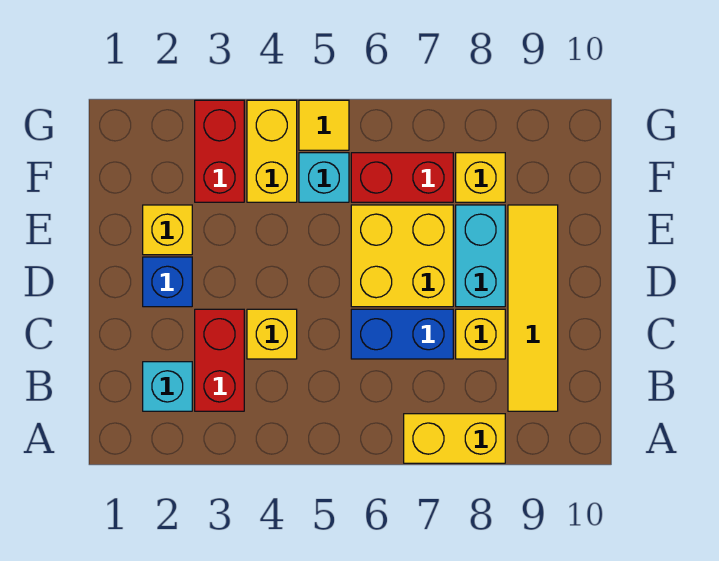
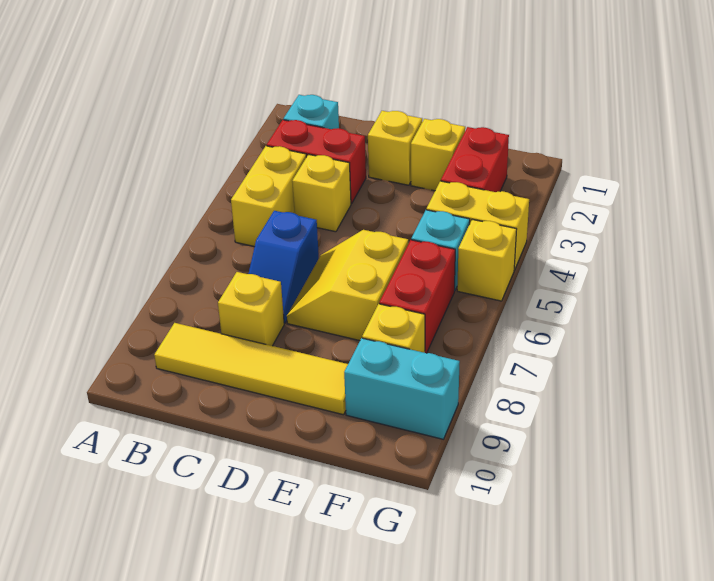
yellow 1x2 brick [404,414,505,463] -> yellow 1x2 brick moved to [231,146,306,247]
blue 1x2 brick [351,309,453,359] -> blue 1x2 slope [249,211,319,323]
blue 1x1 brick [143,257,192,307] -> yellow 1x1 brick [368,111,422,185]
yellow 2x2 brick [351,205,453,307] -> yellow 2x2 slope [287,230,408,341]
cyan 1x2 brick [456,205,505,307] -> cyan 1x2 brick moved to [344,338,460,439]
red 1x2 brick [195,100,244,202] -> red 1x2 brick turned to [441,127,509,192]
yellow 1x1 tile [299,100,349,150] -> yellow 1x1 brick [457,219,517,301]

